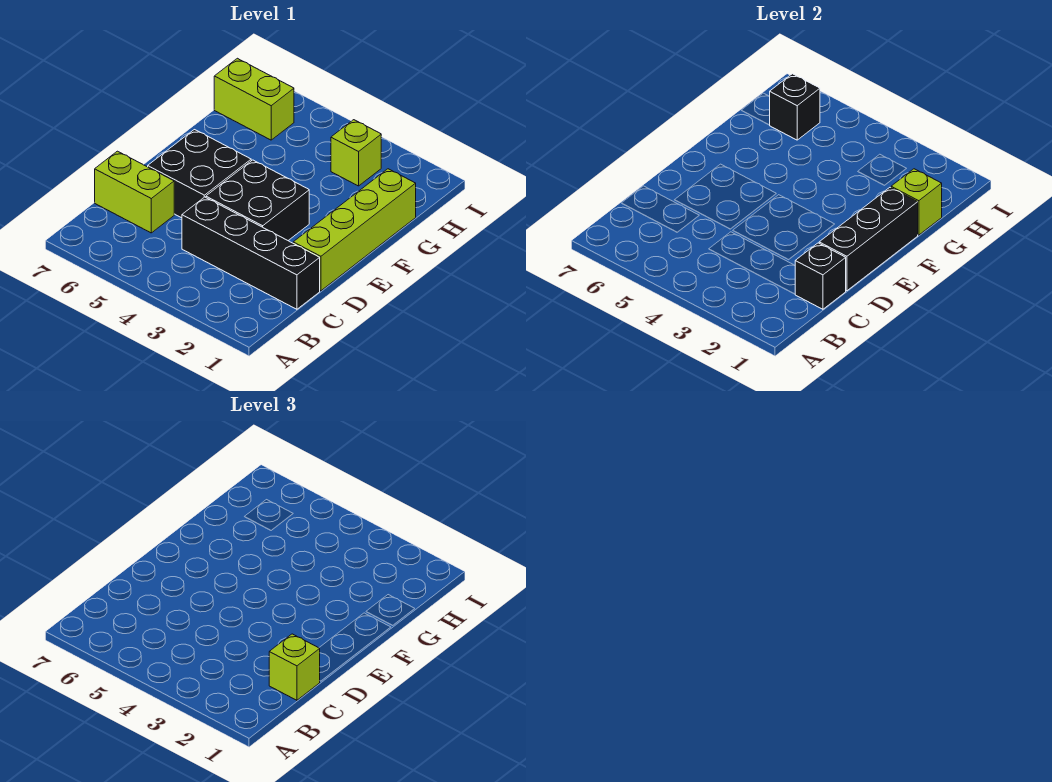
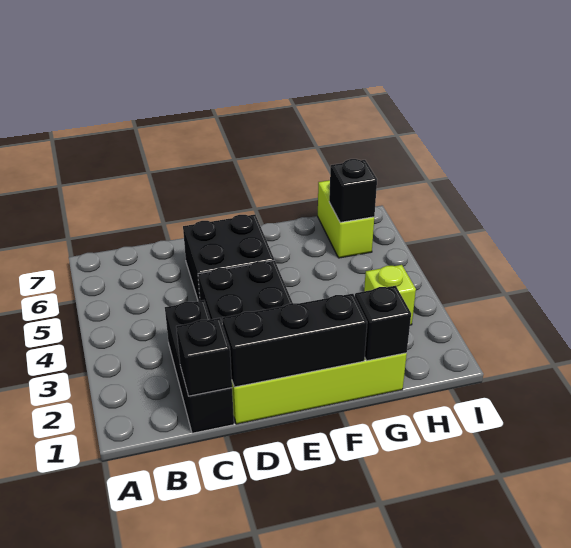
black 1x4 brick [182,197,320,309] -> black 1x3 brick [165,300,234,433]
lime 1x1 brick [269,634,320,700] -> none
lime 1x2 brick [95,151,174,233] -> none
lime 1x1 brick [891,169,942,235] -> black 1x1 brick [355,286,411,361]

